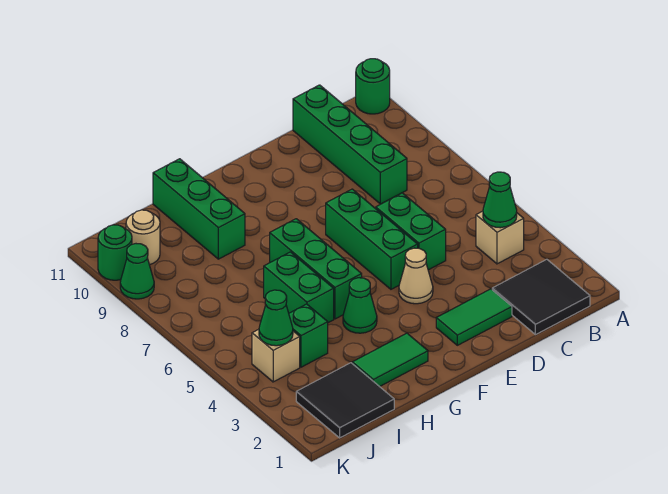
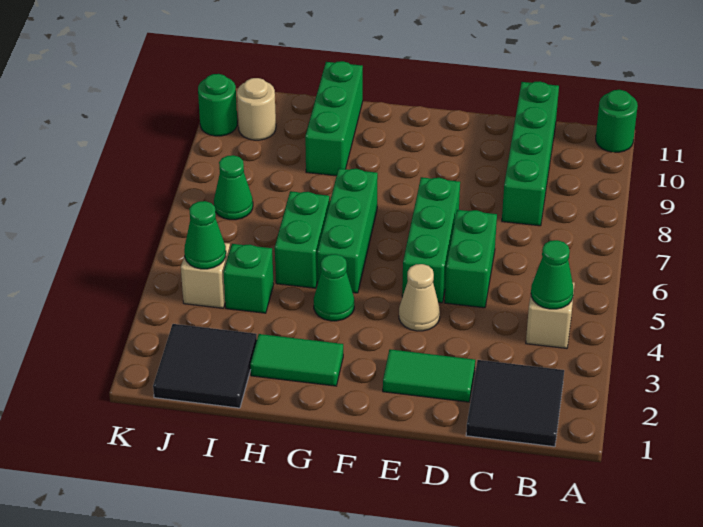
green 1x1 cone [120,244,154,299] -> green 1x1 cone moved to [214,155,253,220]

